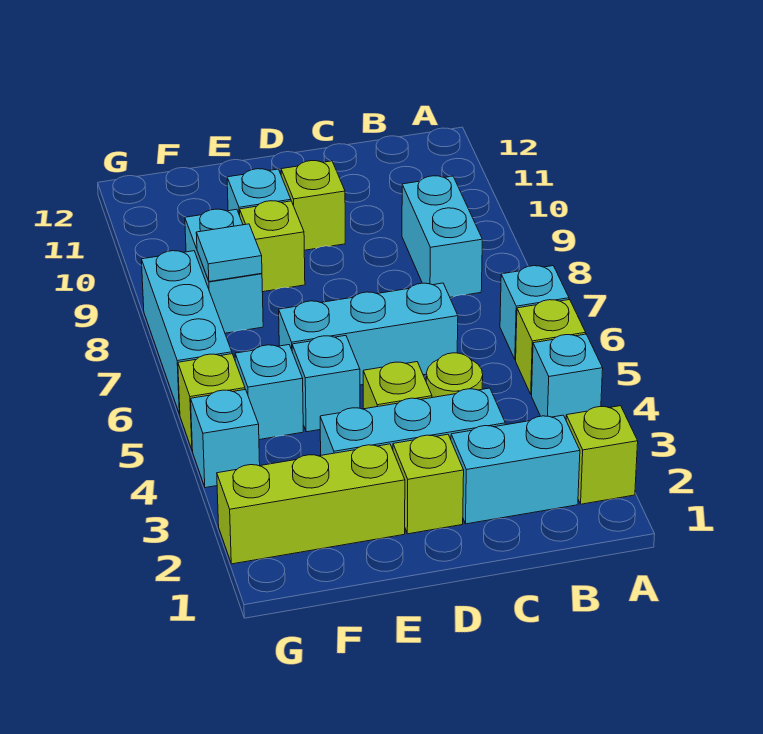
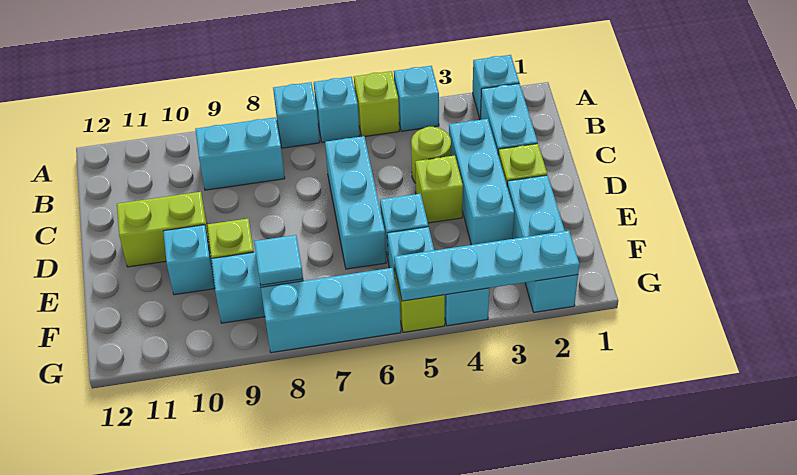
lime 1x1 brick [566,406,638,504] -> cyan 1x1 brick [473,55,519,120]
none -> cyan 1x1 brick [273,82,320,148]
lime 1x1 brick [281,161,345,250] -> lime 1x2 brick [117,192,210,267]
lime 1x3 brick [217,444,405,564] -> cyan 1x3 brick [507,175,578,312]
none -> cyan 1x4 plate [394,231,579,301]

